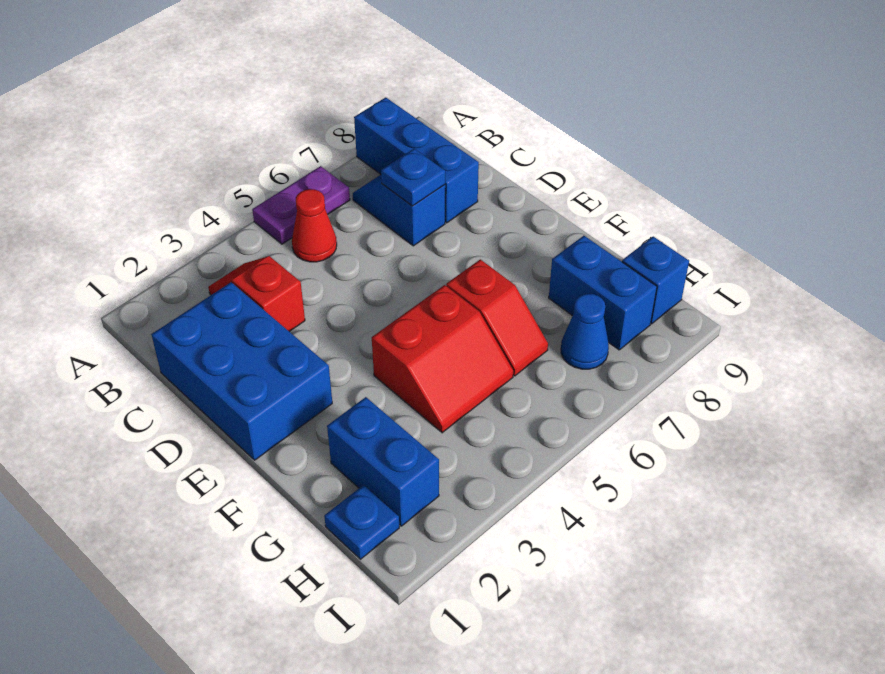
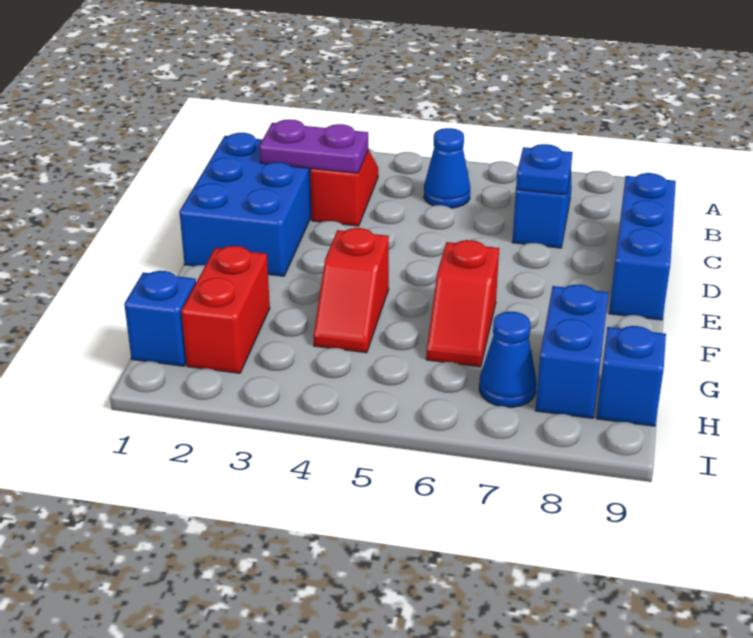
purple 1x2 plate [252,166,350,244] -> purple 1x2 plate moved to [259,120,368,173]
blue 1x3 brick [354,97,479,223] -> blue 1x3 brick moved to [609,173,676,320]
red 1x1 cone [292,189,337,262] -> blue 1x1 cone [424,128,470,208]
red 2x2 slope [372,285,513,433] -> red 1x2 slope [313,228,389,353]
blue 1x2 brick [327,397,439,526] -> red 1x2 brick [181,246,270,373]
blue 1x1 plate [324,485,399,559] -> blue 1x1 brick [124,271,196,366]

